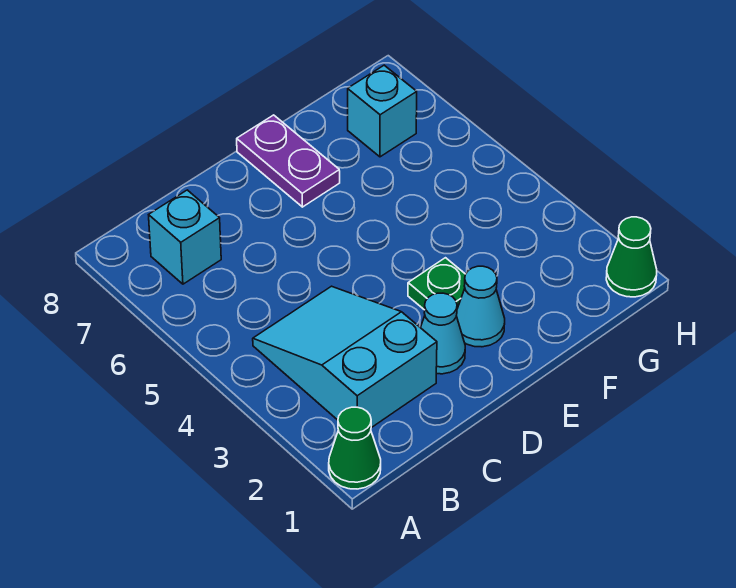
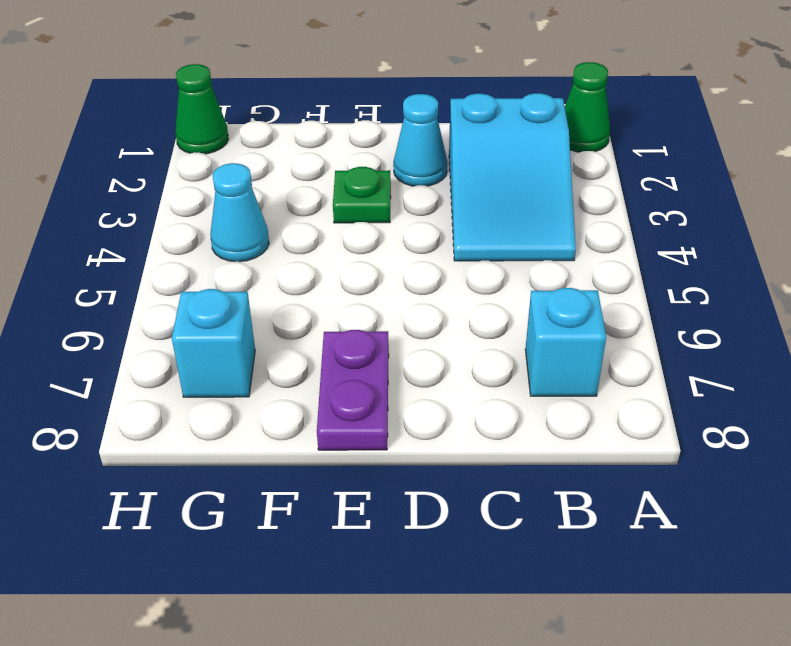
cyan 1x1 cone [456,266,505,347] -> cyan 1x1 cone moved to [210,163,269,262]

